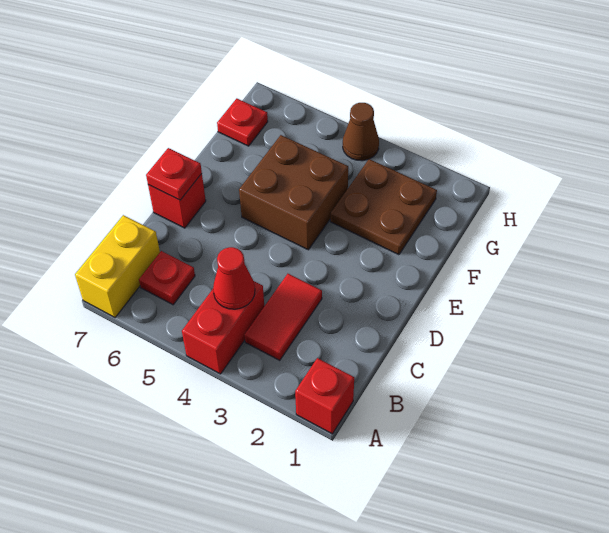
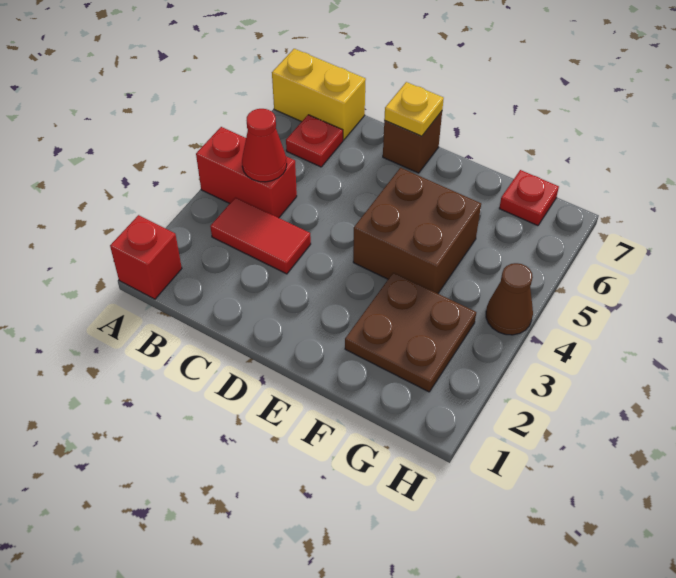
red 1x1 brick [148,174,206,228] -> brown 1x1 brick [383,111,442,173]
red 1x1 plate [146,148,202,200] -> yellow 1x1 plate [384,82,444,136]

